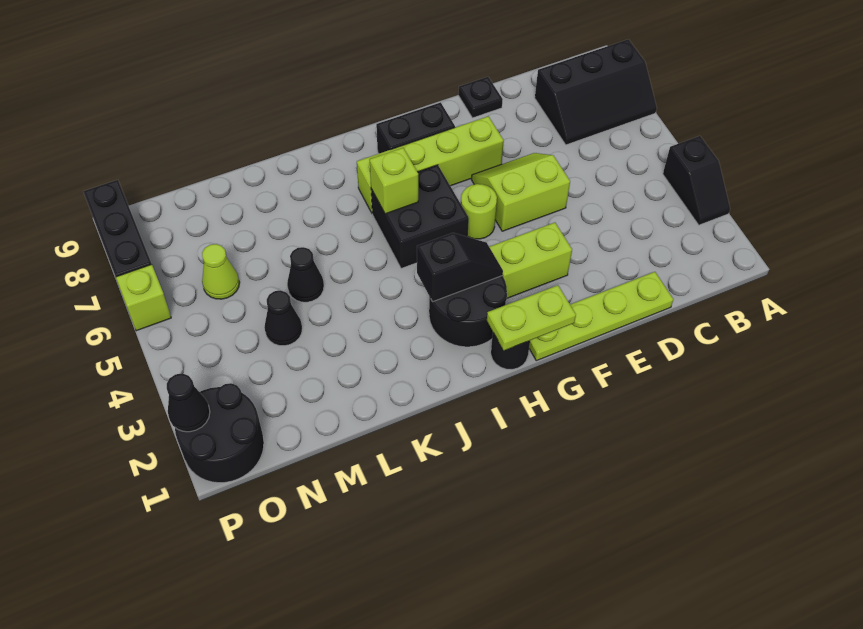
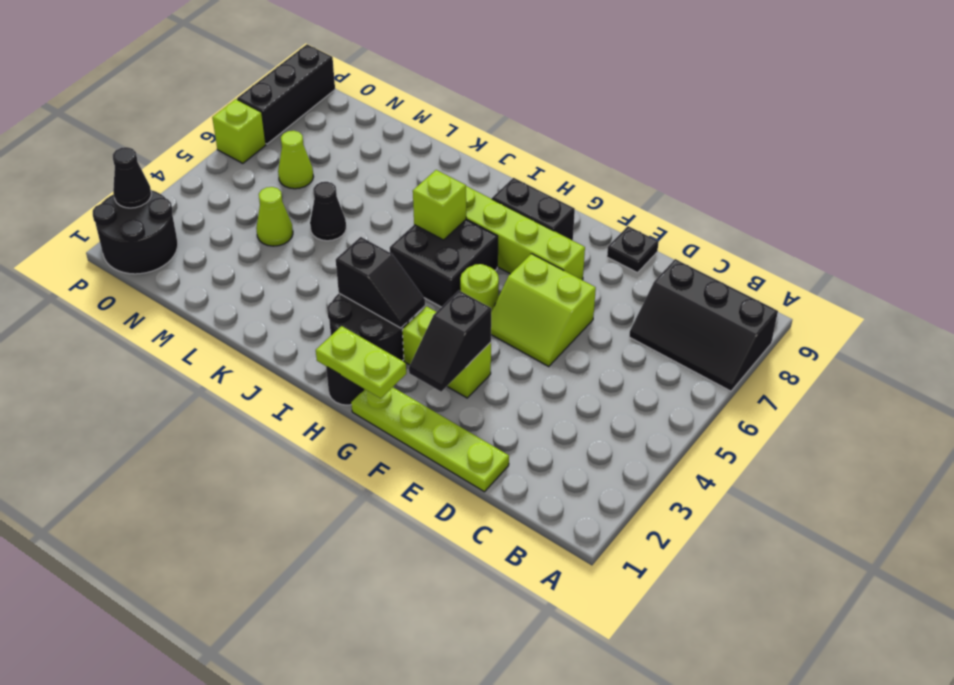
black 1x2 slope [663,136,730,225] -> black 1x2 slope moved to [409,291,491,392]
lime 2x2 slope [471,153,570,231] -> lime 2x2 slope turned to [491,254,596,366]
black 1x1 cone [264,290,302,346] -> lime 1x1 cone [256,187,293,246]

